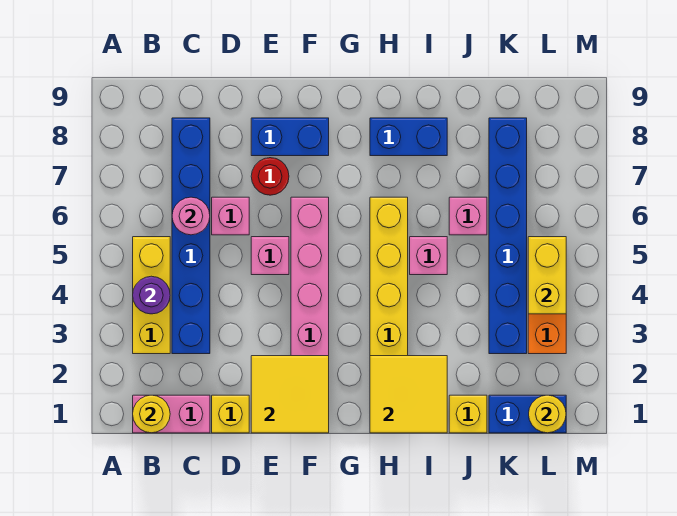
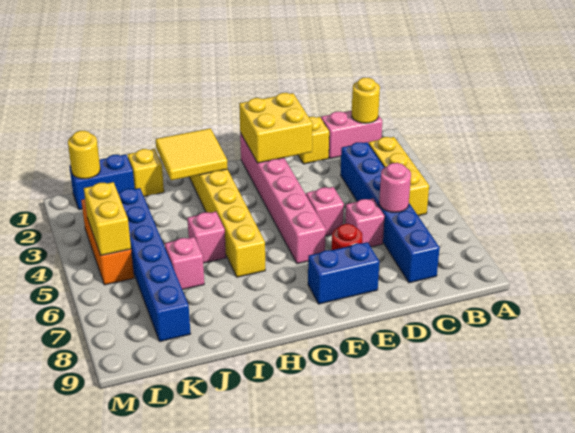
purple 1x1 round brick [133,276,170,314] -> none
yellow 2x2 tile [251,356,329,433] -> yellow 2x2 brick [239,93,313,163]
blue 1x2 brick [370,118,447,156] -> none

